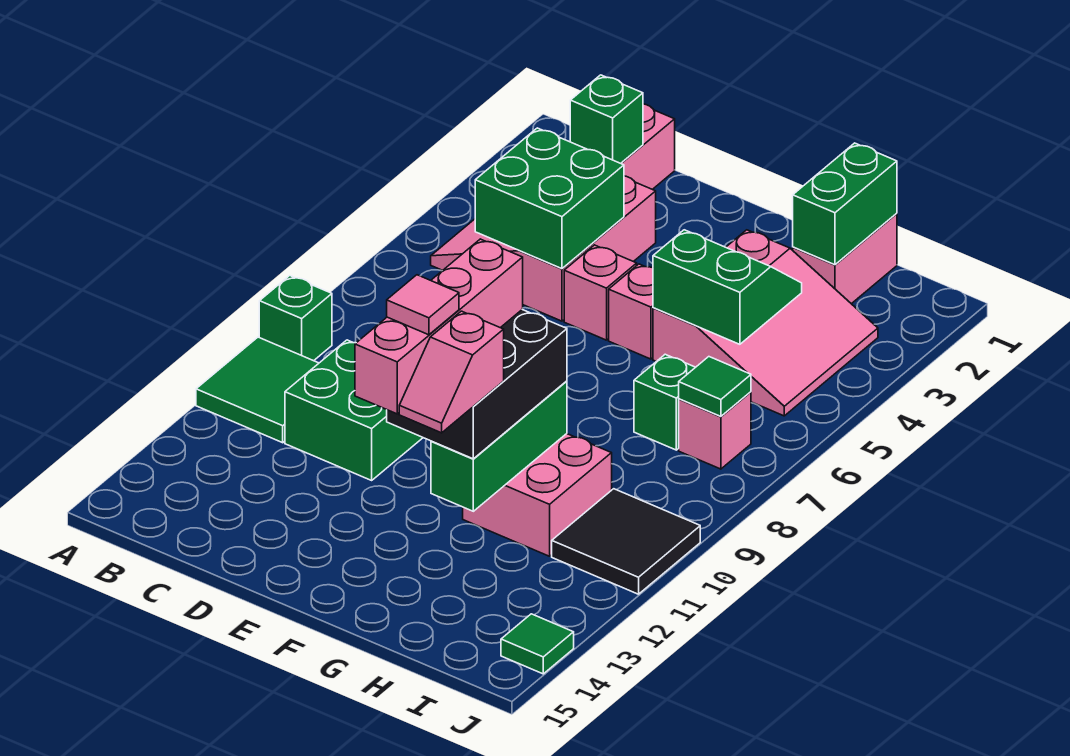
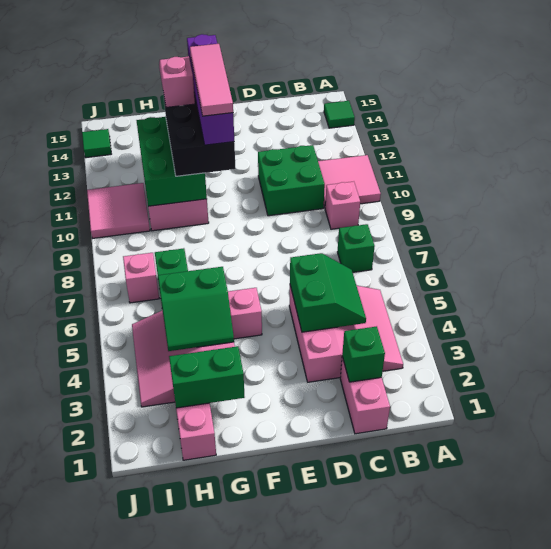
green 1x1 brick [259,276,332,361] -> green 1x1 brick moved to [338,224,375,272]
green 2x2 tile [196,337,319,443] -> pink 2x2 tile [318,155,381,207]
green 2x2 brick [475,128,624,269] -> green 2x2 slope [290,253,366,332]
pink 1x1 brick [564,245,637,340] -> pink 1x1 brick moved to [325,182,360,229]
pink 1x4 brick [355,239,523,414] -> purple 1x4 brick [187,34,234,145]
pink 1x1 tile [387,275,459,335] -> pink 1x3 tile [190,44,233,116]
green 1x3 brick [431,381,567,511] -> green 2x3 brick [136,117,207,206]
green 1x2 brick [793,143,897,265] -> green 1x2 brick turned to [169,346,245,408]
green 1x1 tile [679,357,751,416] -> green 1x1 tile moved to [324,101,355,128]
black 2x2 tile [552,489,700,594] -> pink 2x2 tile [87,183,150,238]

